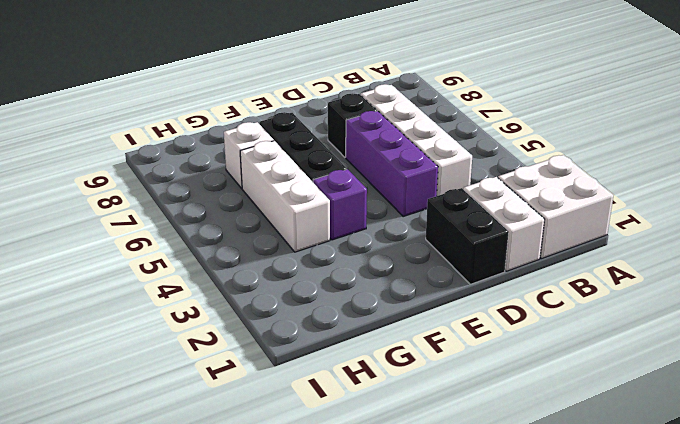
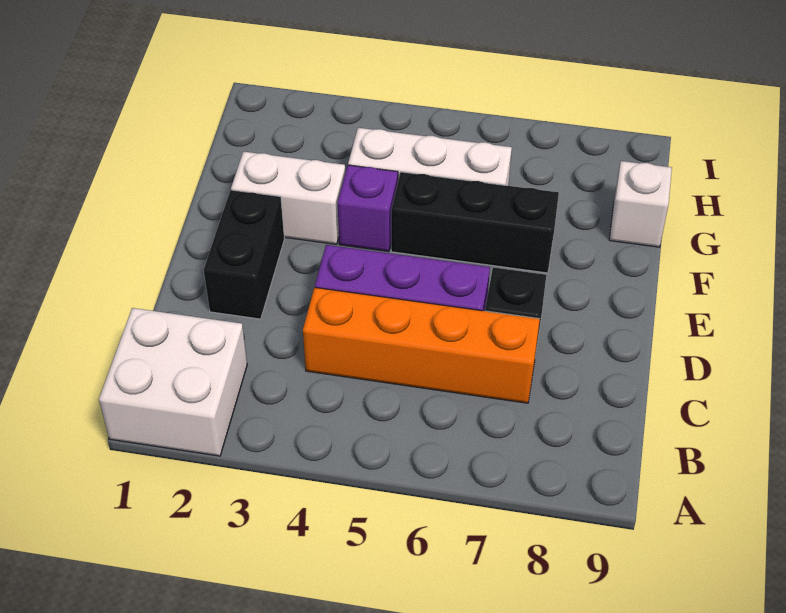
white 1x2 brick [463,177,545,271] -> white 1x2 brick moved to [231,152,345,244]
white 1x4 brick [361,84,472,196] -> orange 1x4 brick [303,287,540,403]
black 1x2 brick [426,188,509,284] -> black 1x2 brick turned to [204,190,284,319]
white 1x1 brick [224,122,274,188] -> white 1x1 brick moved to [609,161,672,247]

